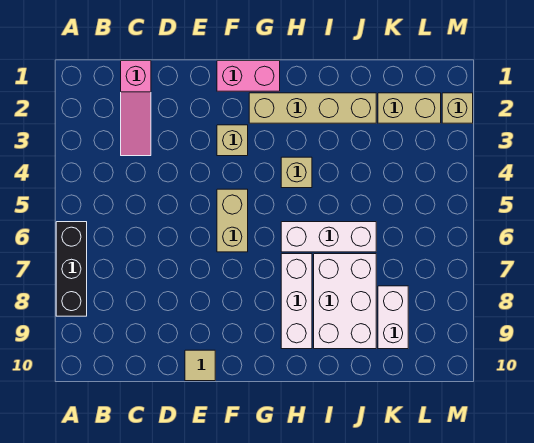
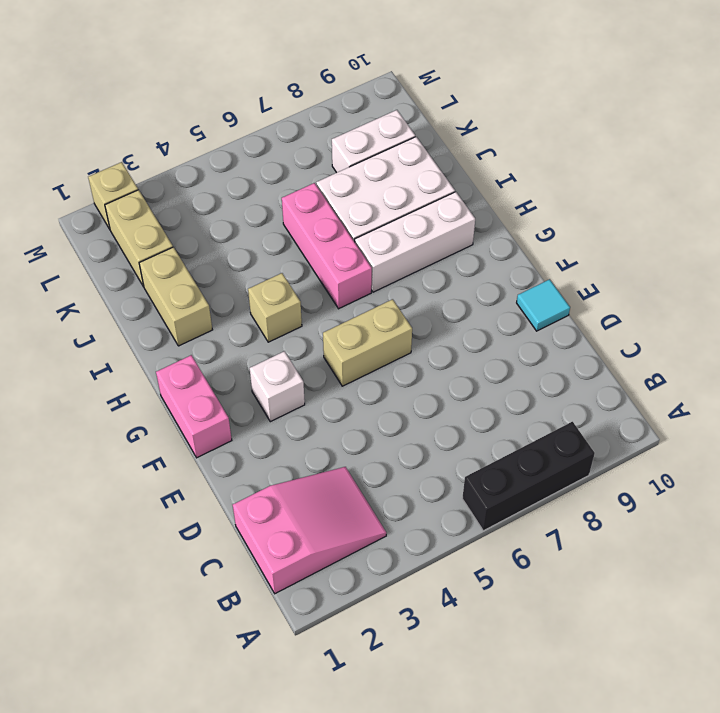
pink 1x3 slope [121,61,151,156] -> pink 2x3 slope [233,467,386,594]
tan 1x1 tile [185,350,215,381] -> cyan 1x1 tile [517,279,570,331]
tan 1x1 brick [217,125,248,156] -> white 1x1 brick [250,351,305,422]
tan 1x4 brick [249,93,376,123] -> tan 1x2 brick [139,247,212,346]
white 1x3 brick [281,222,376,252] -> pink 1x3 brick [282,183,372,309]

